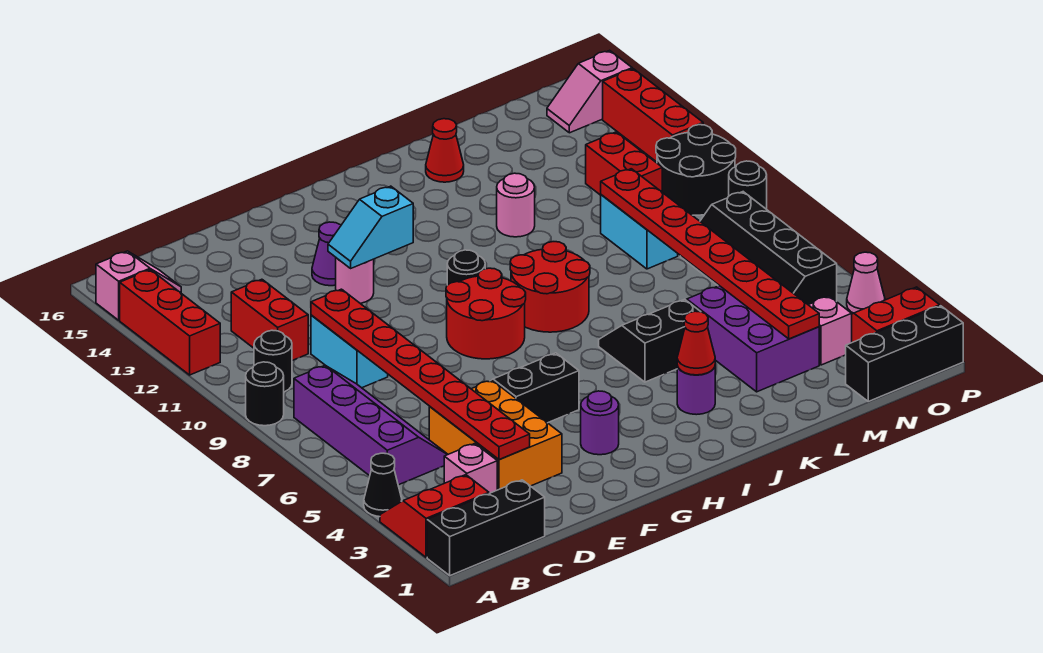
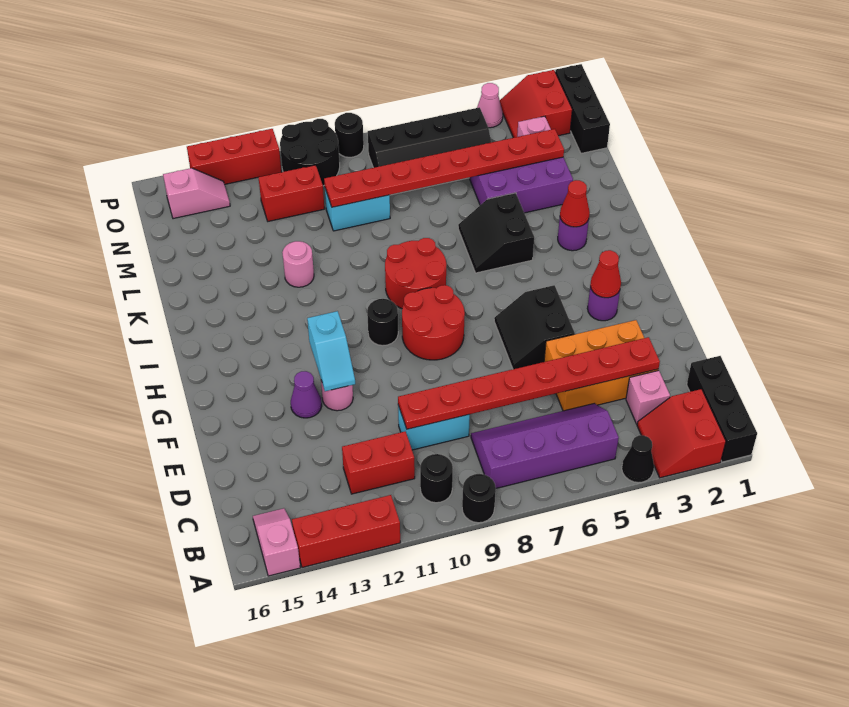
red 1x1 cone [426,119,464,182] -> red 1x1 cone moved to [590,250,621,298]
pink 1x2 slope [547,50,632,133] -> pink 1x2 slope turned to [163,168,230,219]

